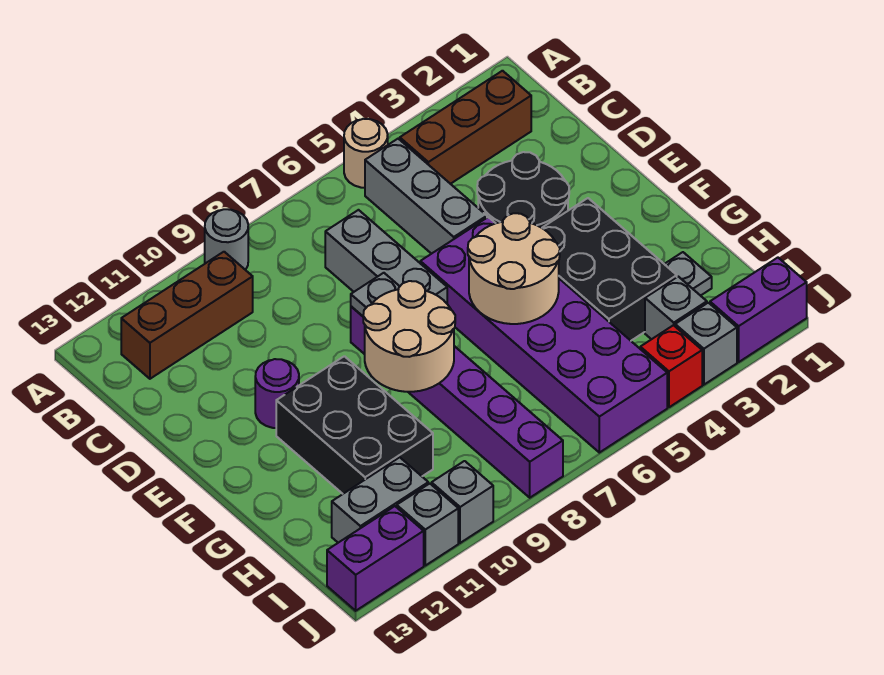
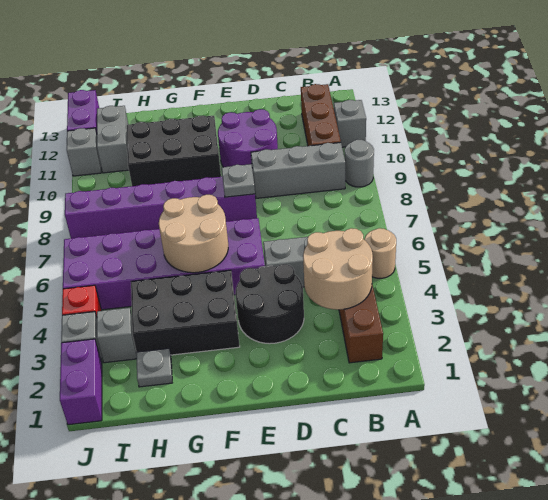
grey 1x3 brick [325,210,447,303] -> grey 1x3 brick moved to [251,142,345,198]
purple 1x1 round brick [255,359,299,428] -> purple 2x2 round brick [218,109,278,167]
tan 2x2 round brick [363,281,455,392] -> tan 2x2 round brick moved to [303,228,373,310]
grey 1x1 brick [432,461,493,543] -> grey 1x1 brick moved to [334,100,366,147]

